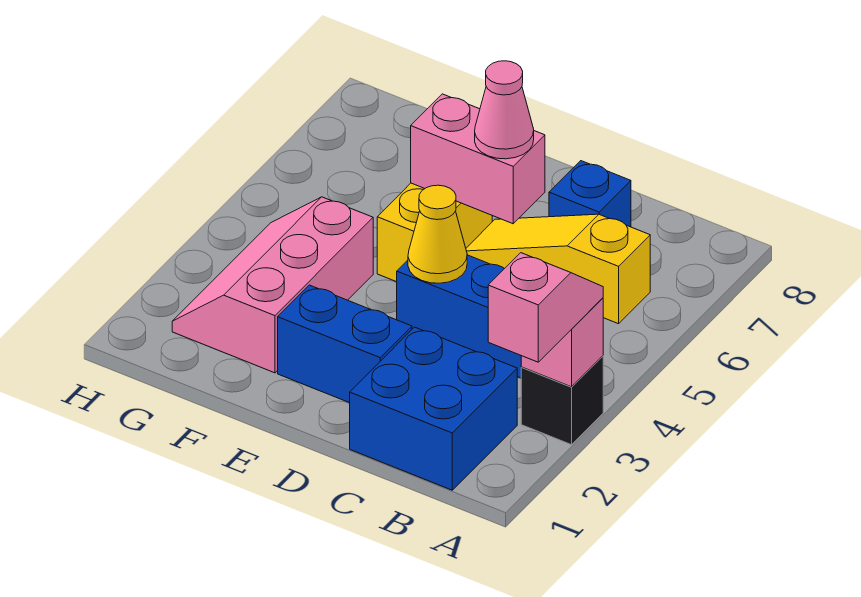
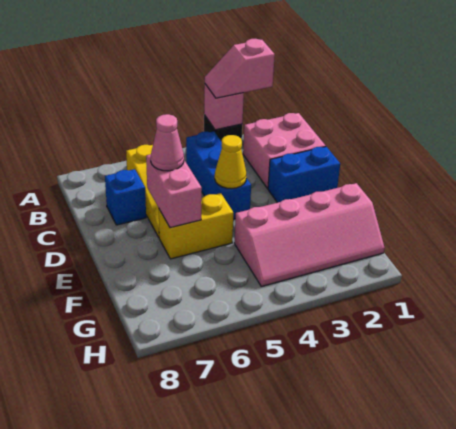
blue 2x2 brick [350,327,517,490] -> pink 2x2 brick [243,113,326,189]
blue 1x2 brick [278,285,412,403] -> blue 1x2 brick turned to [268,147,340,203]
pink 2x3 slope [172,197,373,373] -> pink 2x4 slope [234,183,384,286]

